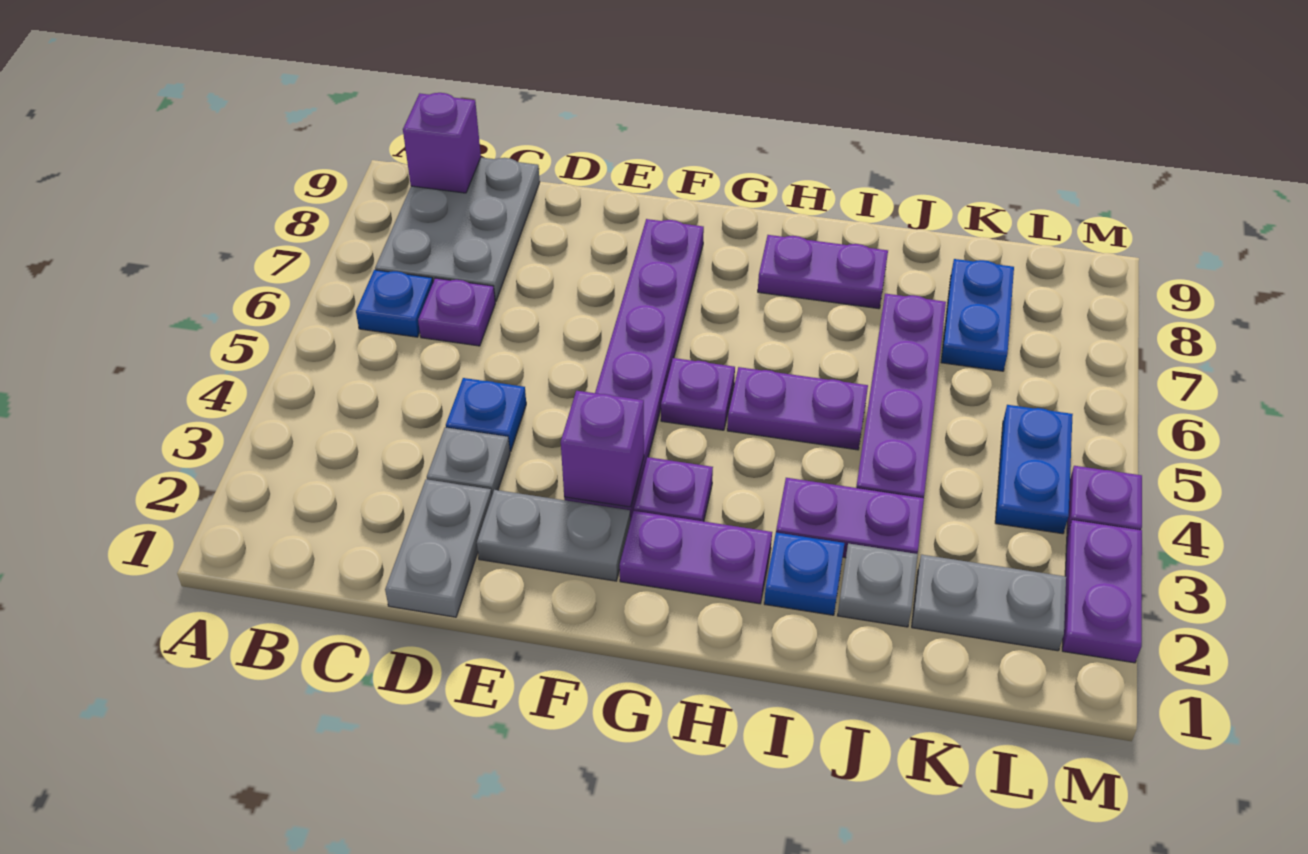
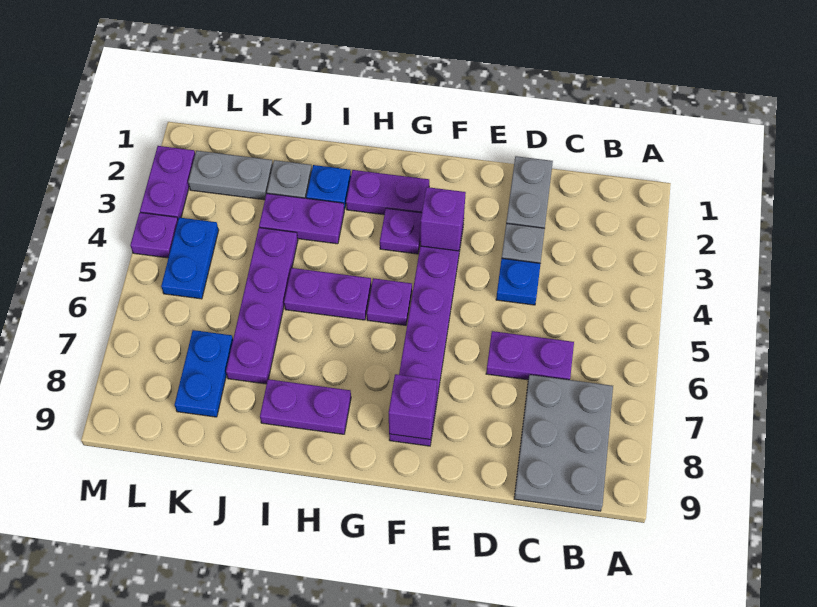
blue 1x1 plate [356,270,433,337] -> none
purple 1x1 brick [403,93,481,193] -> purple 1x1 brick moved to [389,374,437,439]
purple 1x1 plate [418,278,495,346] -> purple 1x2 plate [486,331,574,380]
grey 1x2 plate [477,490,630,581] -> none

